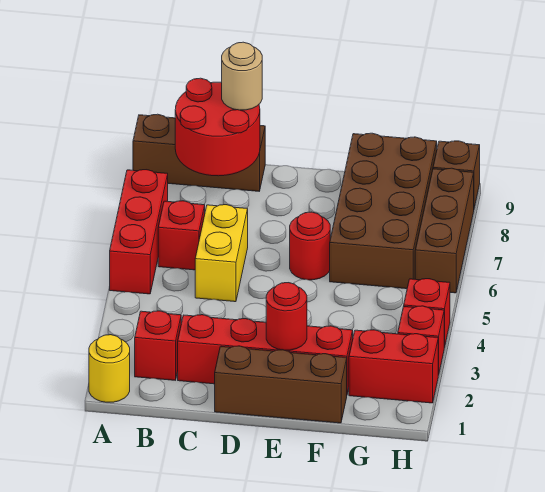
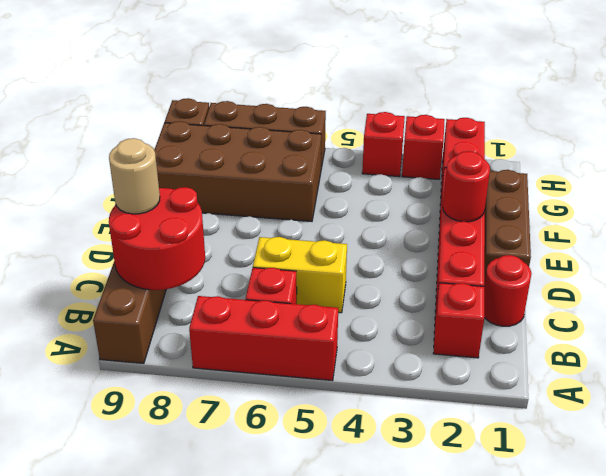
yellow 1x1 round brick [89,335,130,402] -> none
red 1x1 round brick [290,212,330,280] -> red 1x1 round brick moved to [484,255,532,326]

